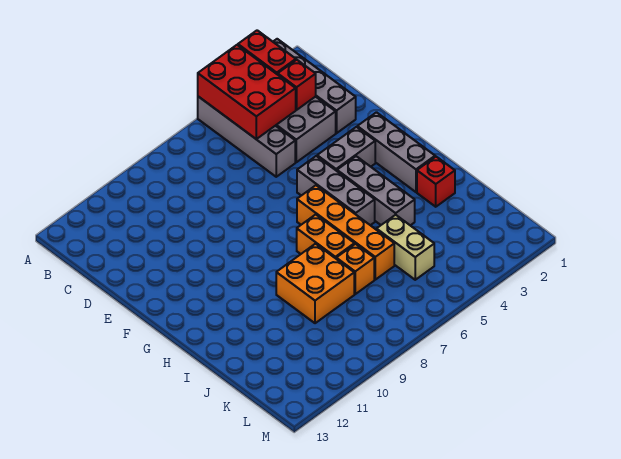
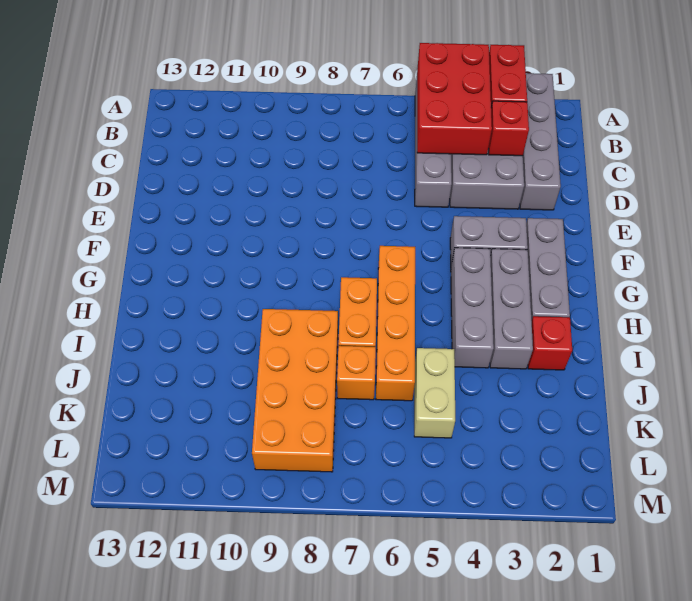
grey 1x3 brick [297,156,375,225] -> grey 1x3 brick moved to [490,249,533,369]
orange 2x2 brick [276,244,354,323] -> orange 2x4 brick [252,309,338,472]

